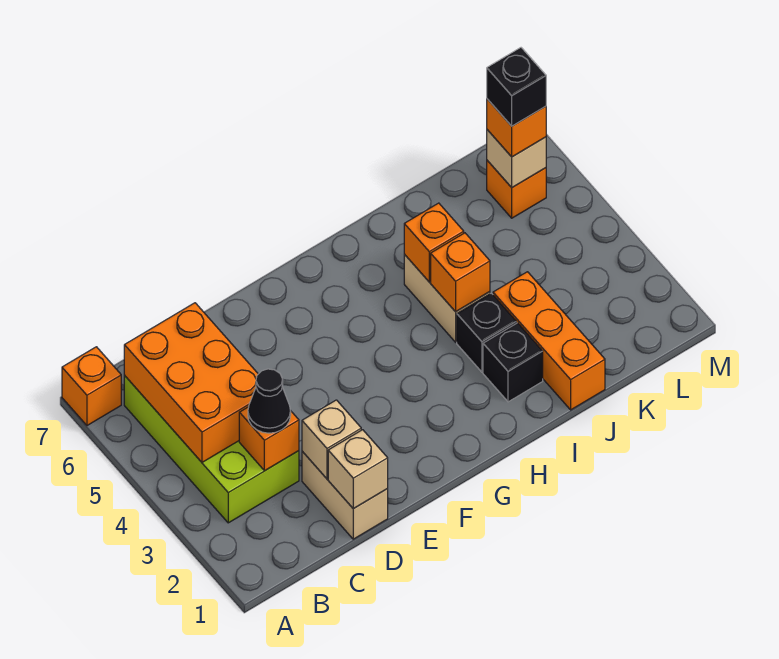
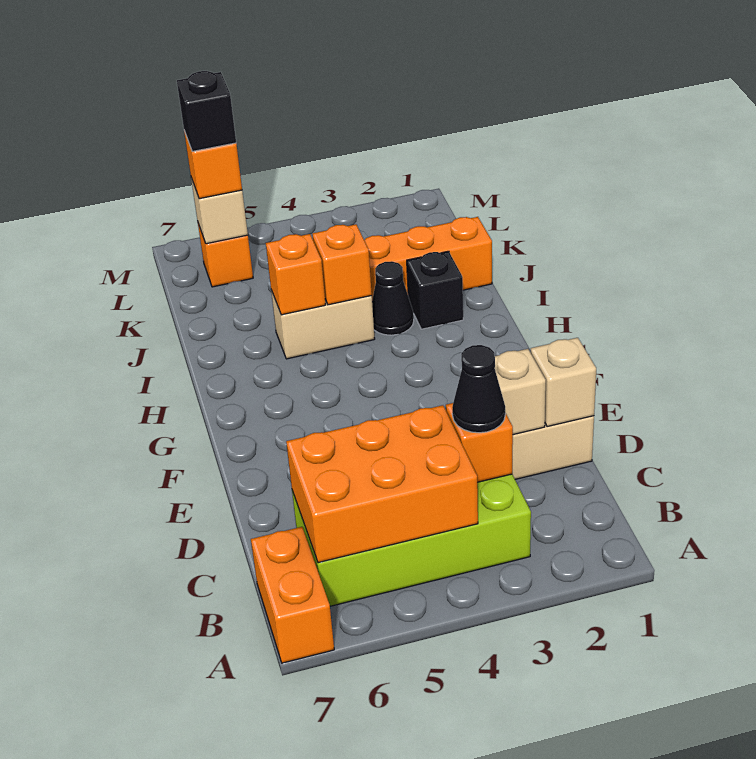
orange 1x1 brick [62,347,121,426] -> orange 1x2 brick [251,527,334,663]
black 1x1 brick [457,293,516,372] -> black 1x1 cone [372,261,414,335]

